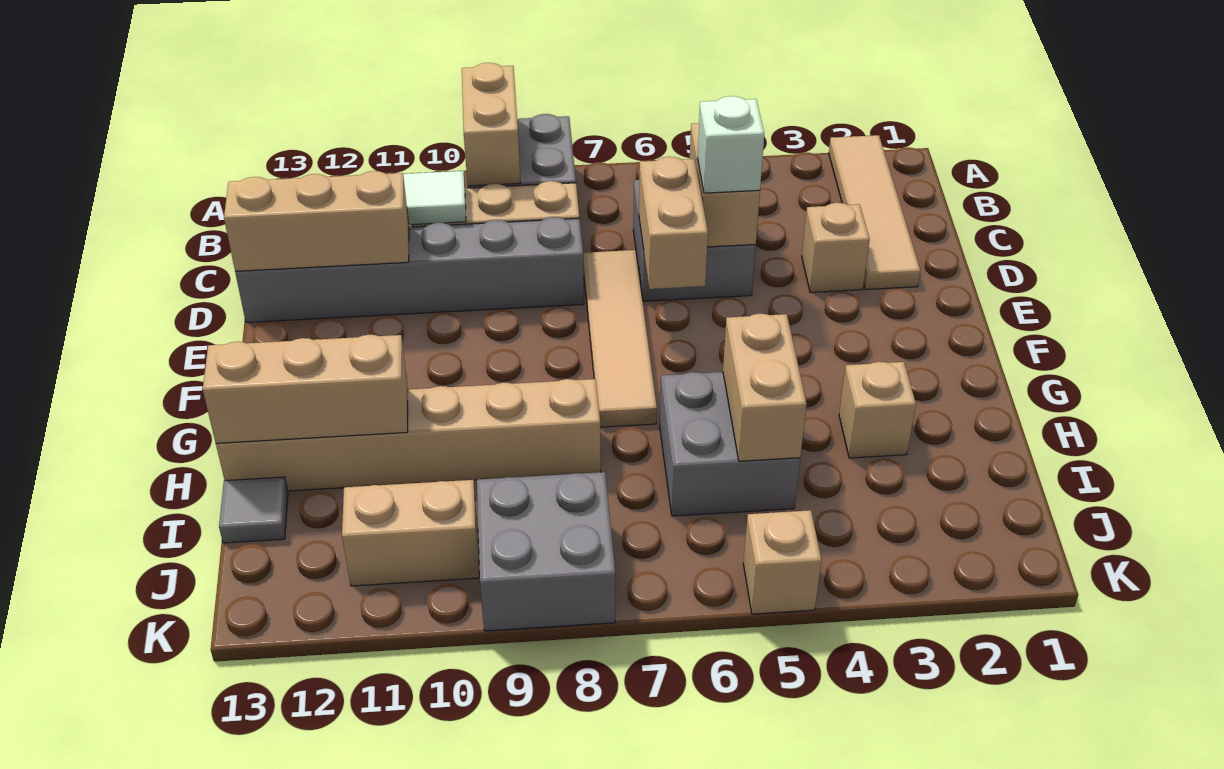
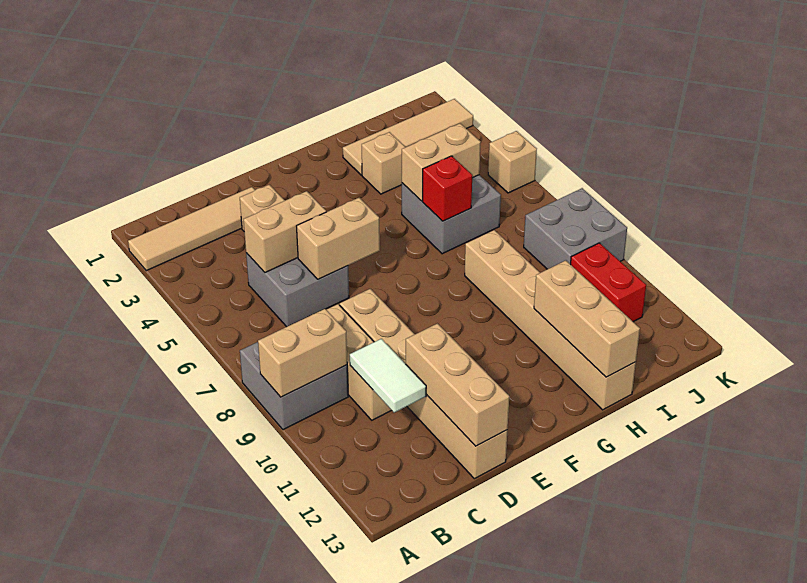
white 1x1 brick [697,96,764,193] -> none
tan 1x4 tile [583,250,657,427] -> tan 1x4 tile moved to [343,99,473,175]
grey 1x6 brick [235,217,584,322] -> tan 1x6 brick [340,289,507,479]
none -> red 1x1 brick [423,156,472,221]
grey 1x1 tile [219,477,288,543] -> none
tan 1x2 brick [342,480,479,586] -> red 1x2 brick [571,243,646,322]

